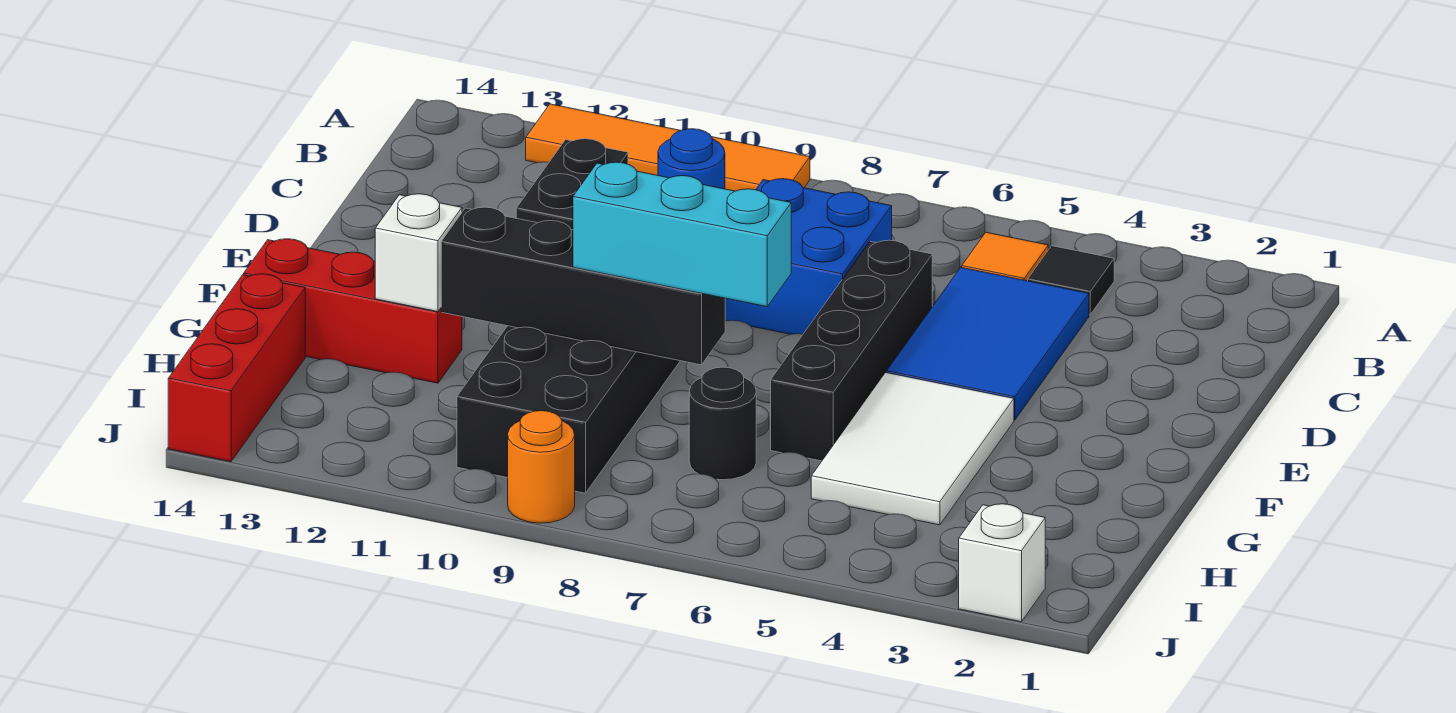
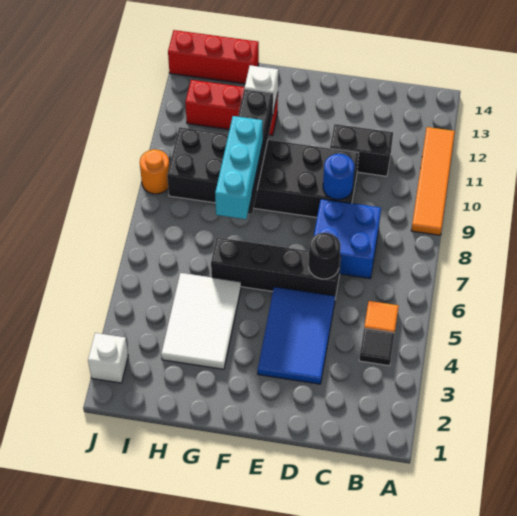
blue 2x3 tile [887,267,1089,420] -> blue 2x3 tile turned to [258,287,335,384]
white 2x3 tile [811,373,1014,525] -> white 2x3 tile turned to [161,273,241,369]
red 1x3 brick [244,239,462,383] -> red 1x3 brick turned to [185,80,278,136]
black 1x1 round brick [689,367,756,480] -> black 1x1 round brick moved to [309,233,340,279]

